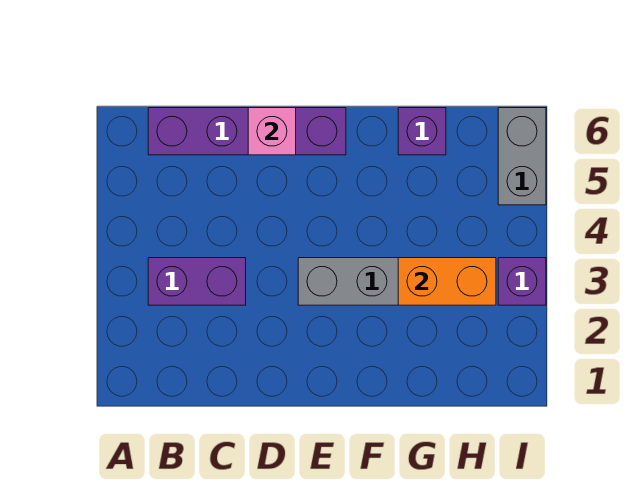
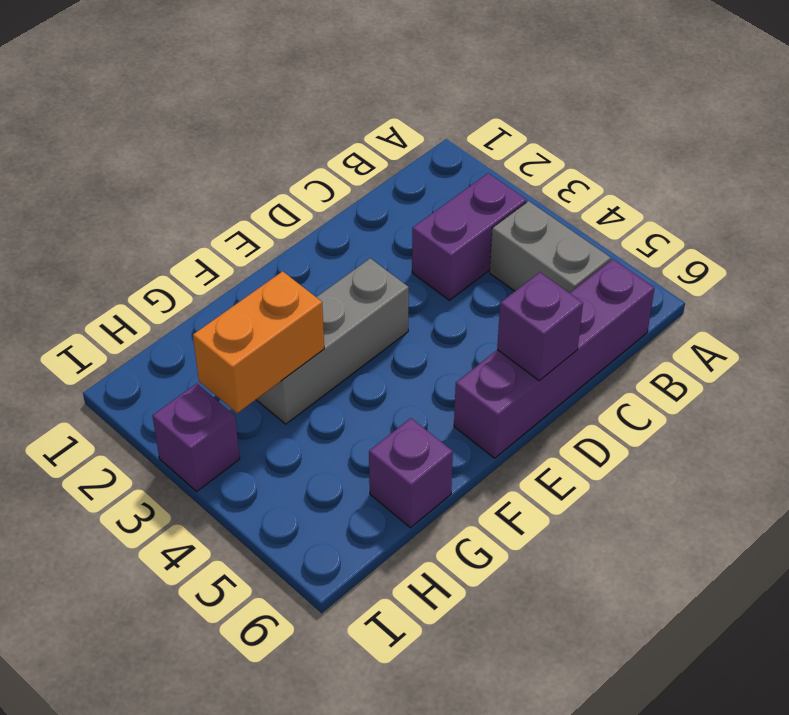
pink 1x1 brick [248,108,296,155] -> purple 1x1 brick [497,272,583,381]
grey 1x2 brick [498,108,546,205] -> grey 1x2 brick moved to [490,201,611,293]

